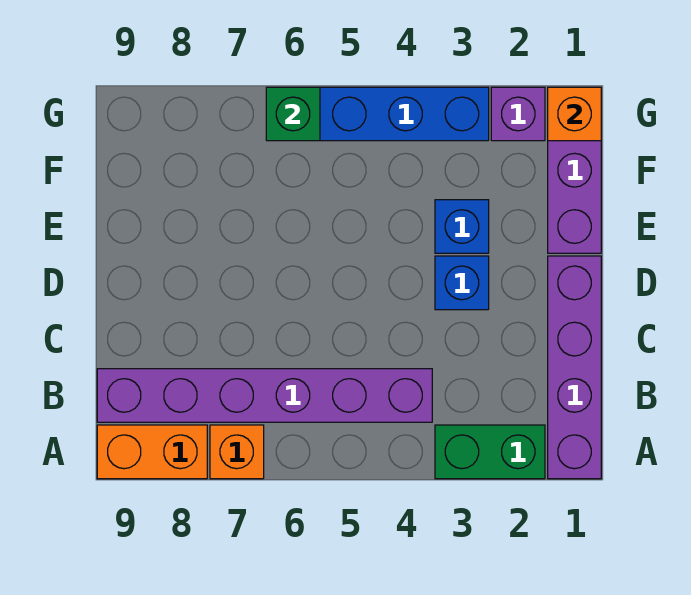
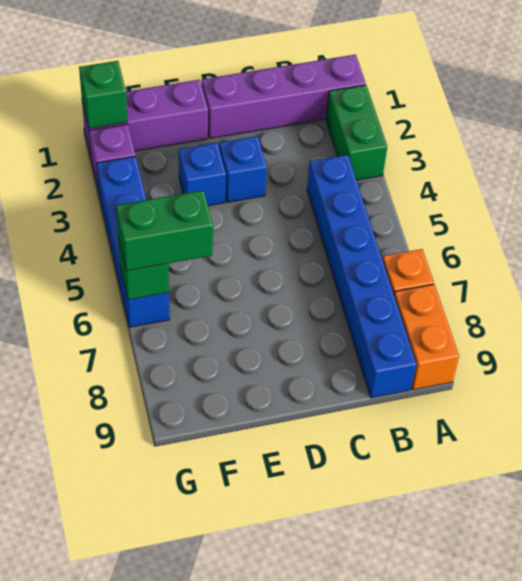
purple 1x6 brick [97,369,432,422] -> blue 1x6 brick [307,155,416,398]
none -> green 1x2 brick [116,190,213,271]
orange 1x1 brick [548,87,601,141] -> green 1x1 brick [79,61,127,128]

